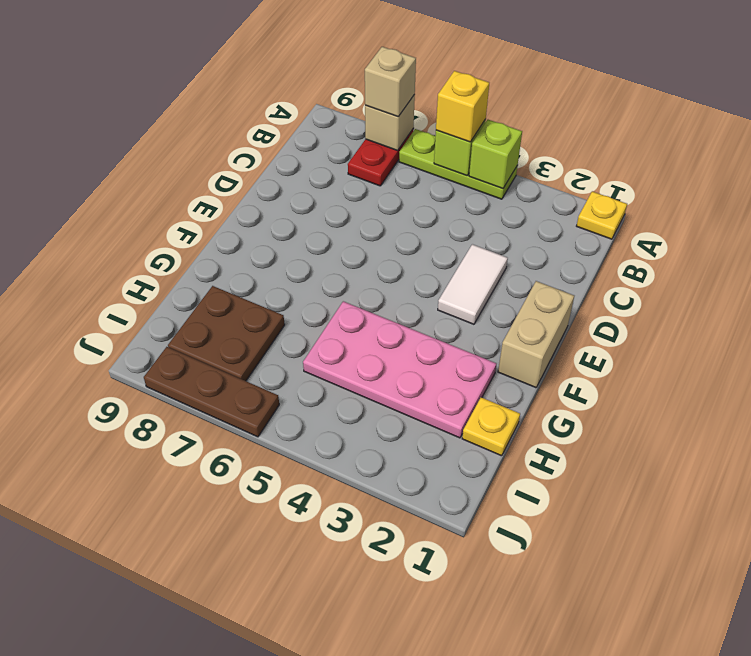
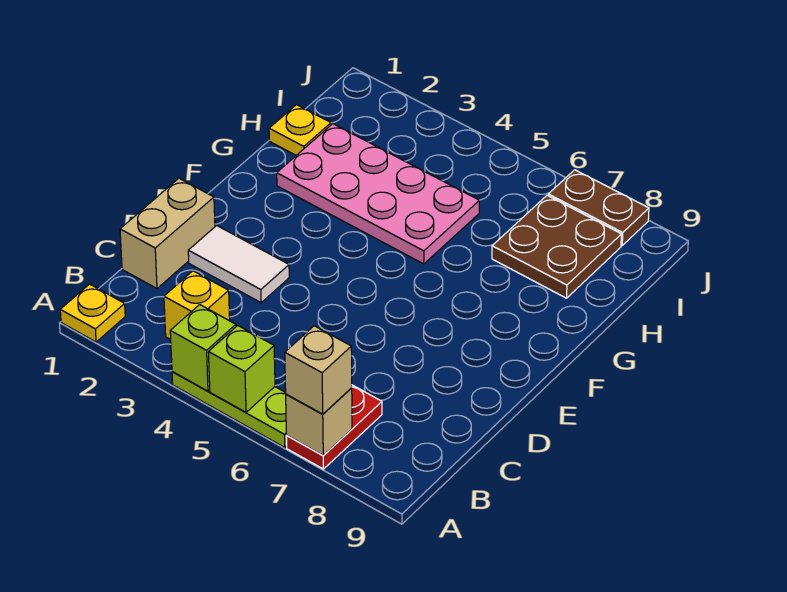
yellow 1x1 brick [436,71,489,142] -> yellow 1x1 brick moved to [164,271,230,340]
white 1x2 tile [438,244,508,324] -> white 1x2 tile turned to [188,226,289,303]
tan 1x2 brick [498,281,574,388] -> tan 1x2 brick moved to [120,178,215,288]
brown 1x3 plate [144,347,279,437] -> brown 1x2 plate [548,170,649,245]

